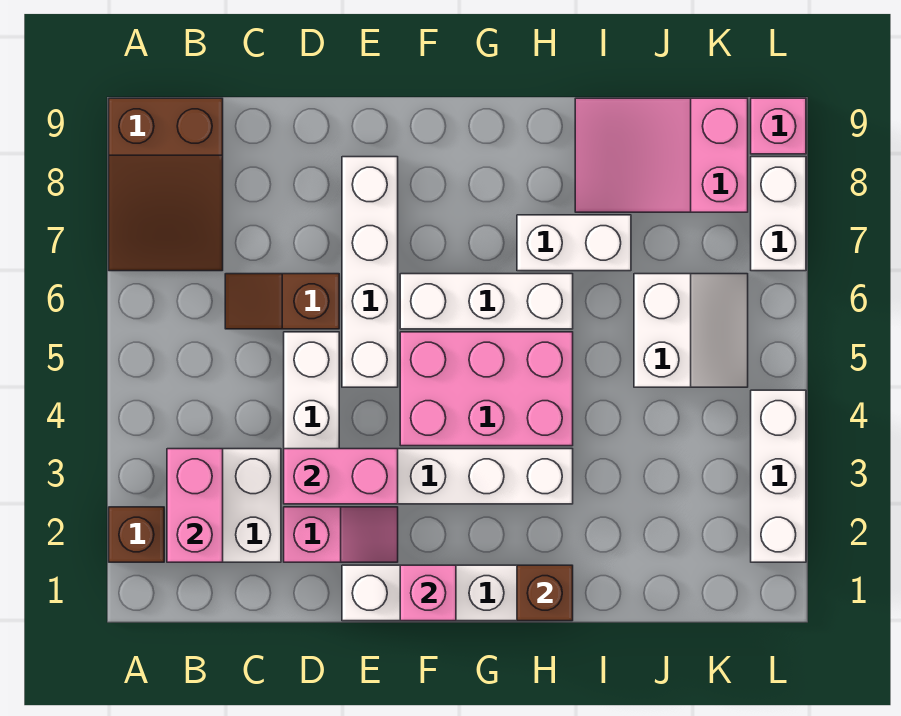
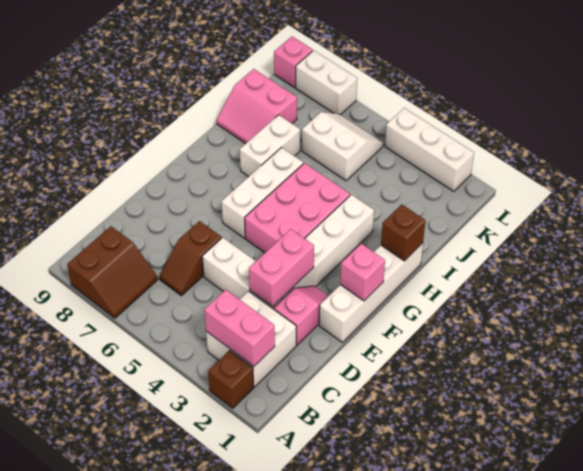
brown 2x3 slope [109,98,223,271] -> brown 2x2 slope [67,226,158,318]
white 1x4 brick [342,157,398,387] -> none
pink 2x3 slope [575,98,748,212] -> pink 2x2 slope [217,69,297,144]

